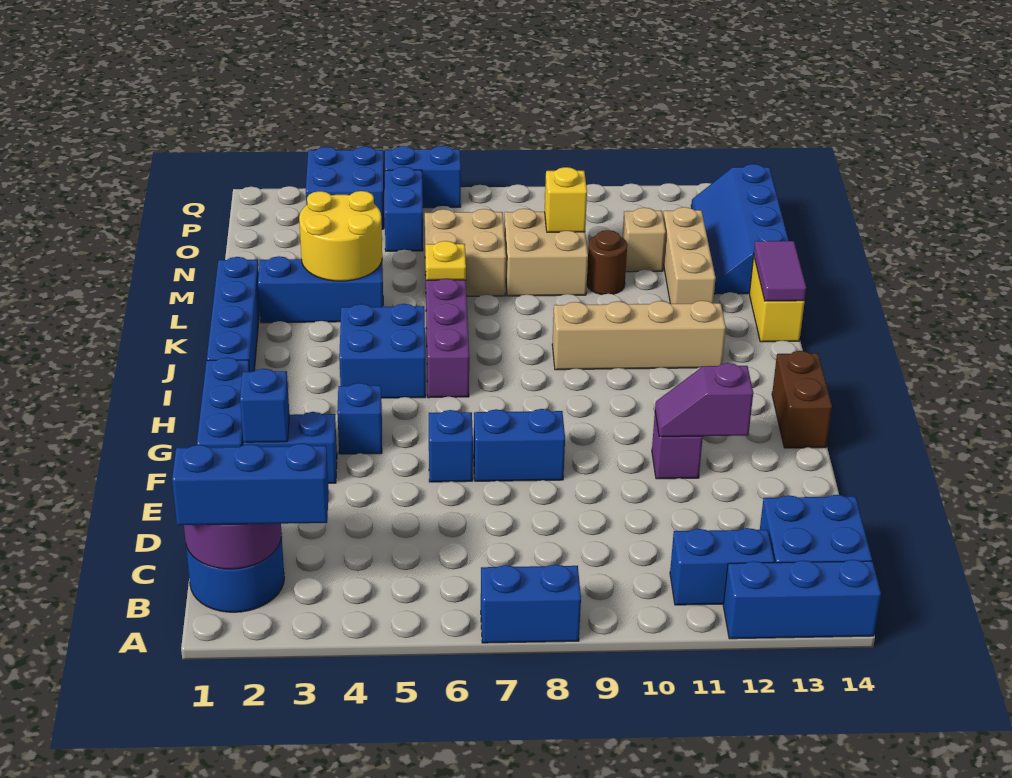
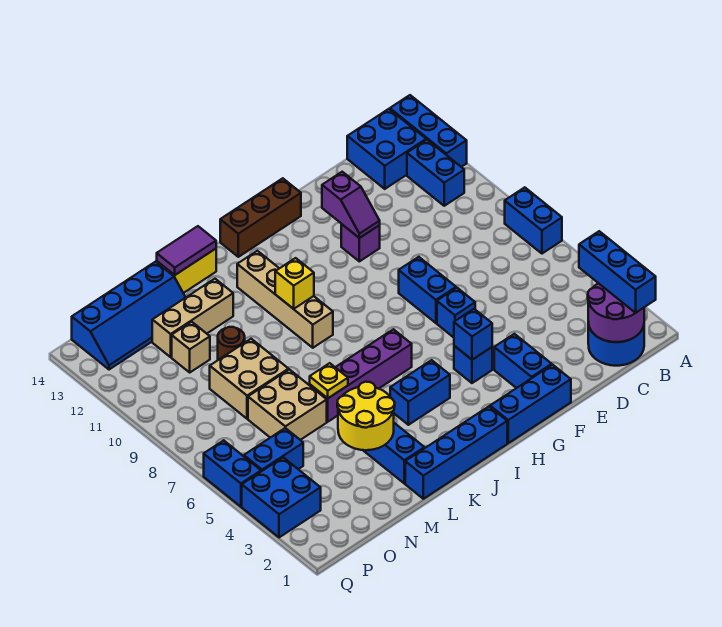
blue 1x1 brick [240,369,289,442] -> blue 1x1 brick moved to [454,309,492,360]
brown 1x2 brick [772,351,832,448] -> brown 1x3 brick [220,178,301,257]
blue 2x2 brick [339,304,426,398] -> blue 1x2 brick [390,360,450,425]
yellow 1x1 brick [545,167,587,232] -> yellow 1x1 brick moved to [275,258,314,309]

